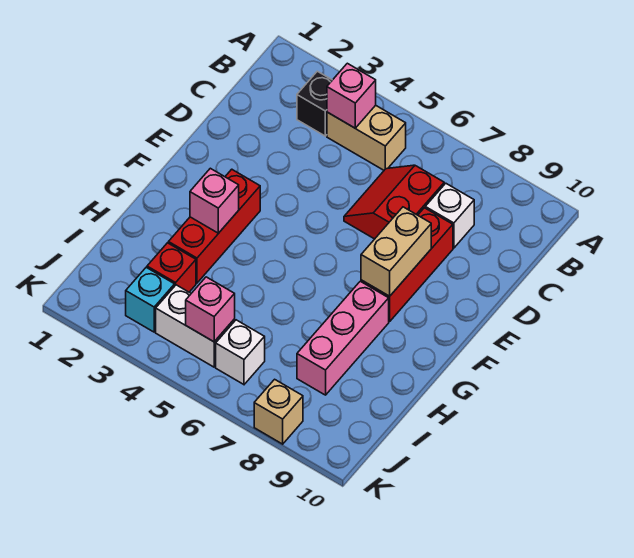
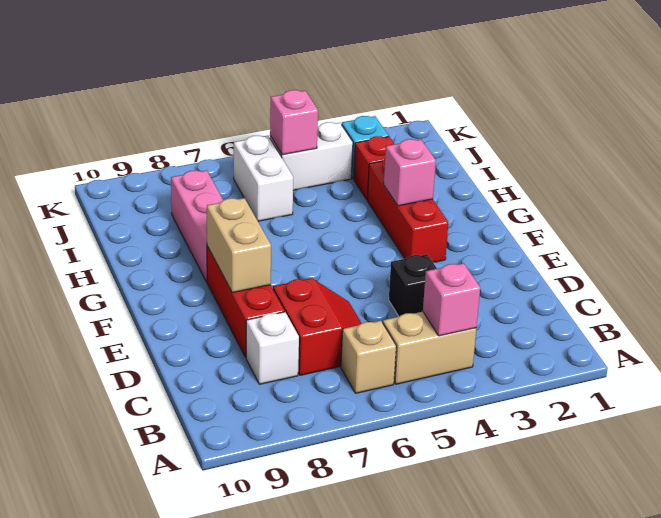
black 1x1 brick [297,71,332,136] -> black 1x1 brick moved to [389,254,437,316]
white 1x1 brick [216,320,265,384] -> white 1x2 brick [233,136,293,221]
tan 1x1 brick [254,379,303,444] -> tan 1x1 brick moved to [341,321,396,393]

